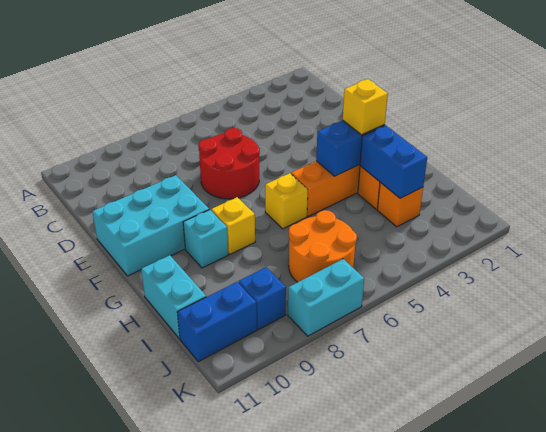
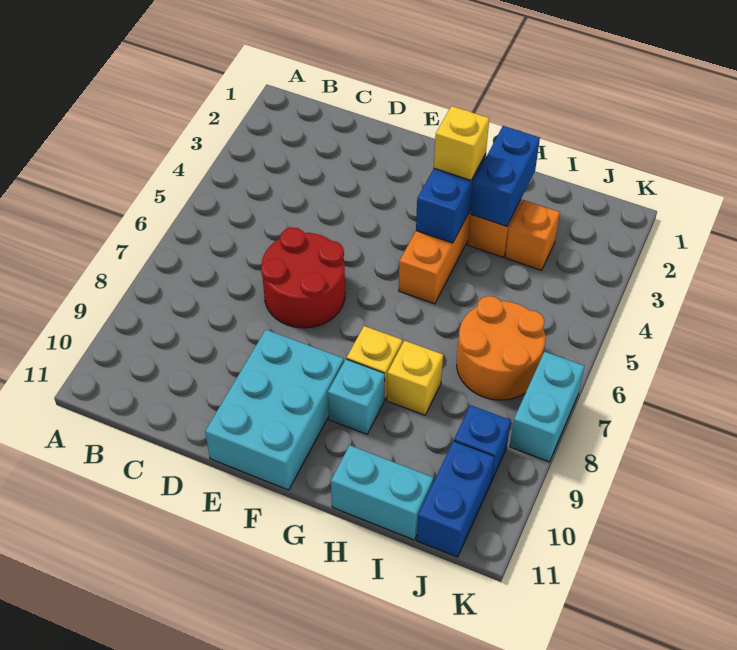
yellow 1x1 brick [265,173,308,229] -> yellow 1x1 brick moved to [387,340,443,415]
blue 1x2 brick [360,126,427,198] -> blue 1x2 brick turned to [470,126,540,226]

